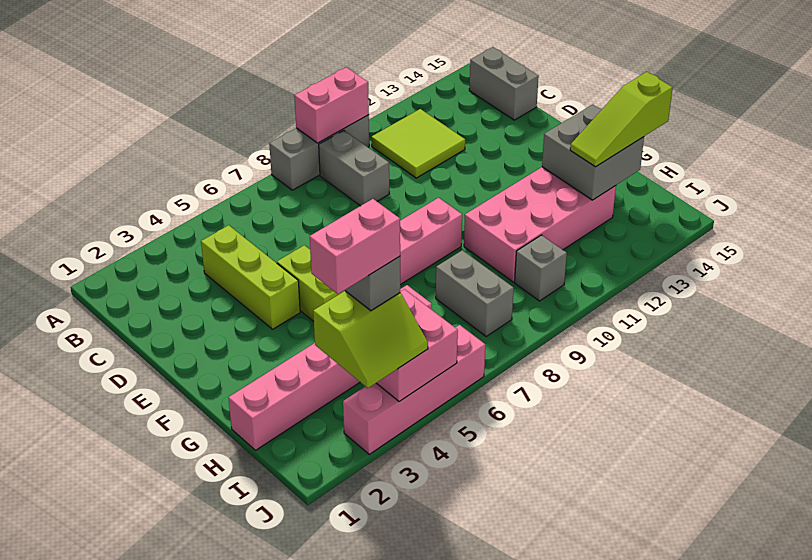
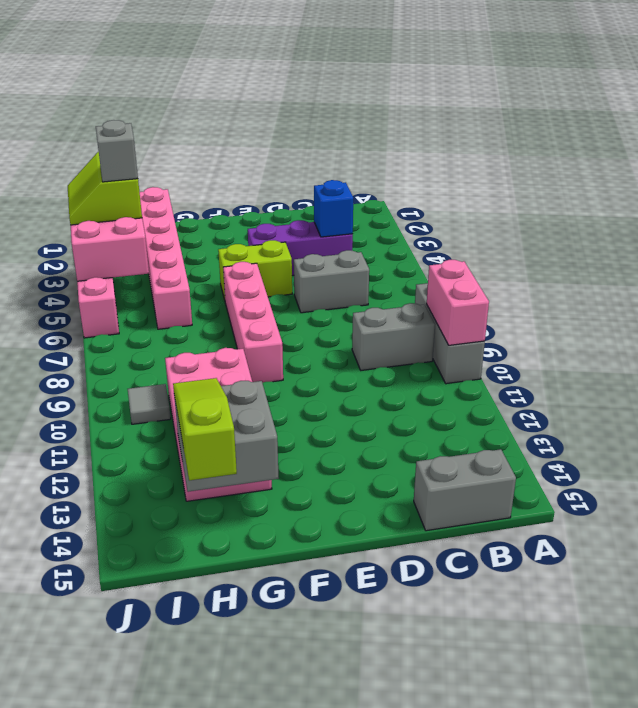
lime 2x2 tile [371,109,465,178] -> none
lime 1x3 brick [201,225,300,329] -> purple 1x3 brick [248,220,353,276]
none -> blue 1x1 brick [314,180,353,237]
grey 1x2 brick [436,250,514,336] -> grey 1x2 brick moved to [294,250,369,313]
pink 1x2 brick [310,199,400,294] -> none
grey 1x1 brick [515,235,567,301] -> grey 1x1 tile [128,384,171,424]

